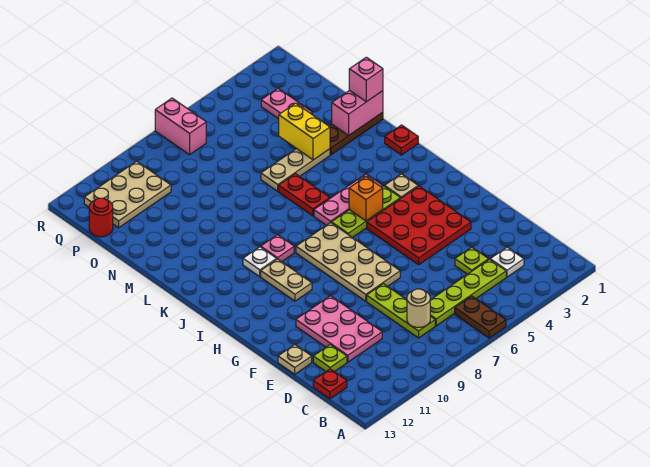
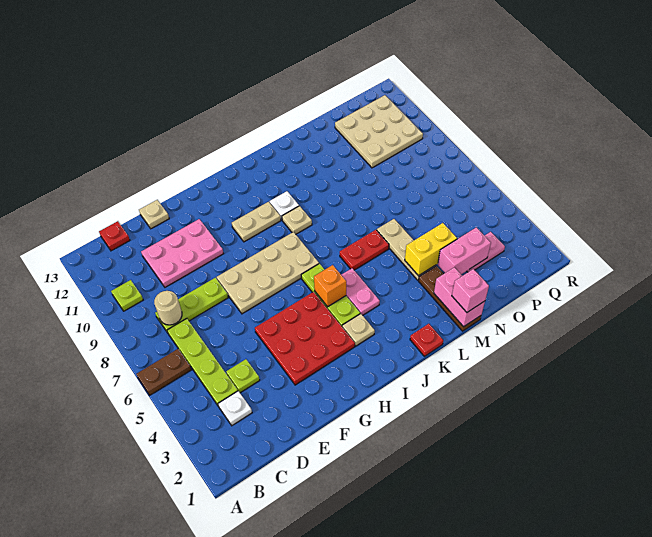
lime 1x1 plate [313,345,347,372] -> lime 1x1 plate moved to [111,280,143,311]
pink 1x3 plate [314,174,383,225] -> pink 1x2 plate [342,268,380,315]
pink 1x1 plate [261,235,294,262] -> tan 1x1 plate [282,206,312,234]
tan 2x3 plate [84,161,171,228] -> tan 3x3 plate [335,95,423,168]
red 1x1 round brick [89,198,113,237] -> none
pink 1x2 brick [155,98,206,155] -> pink 1x2 brick moved to [438,227,491,274]

